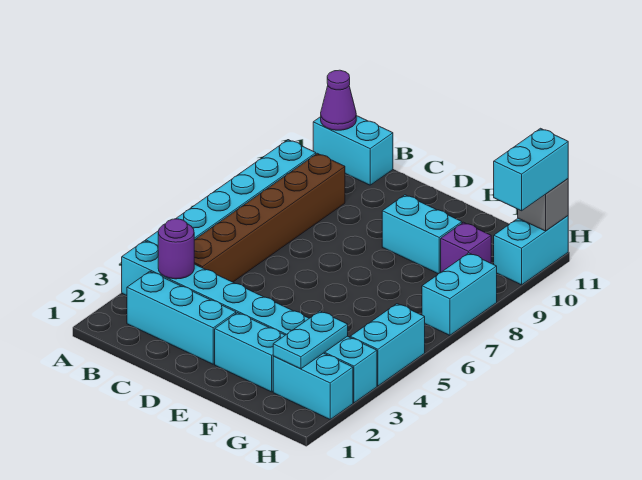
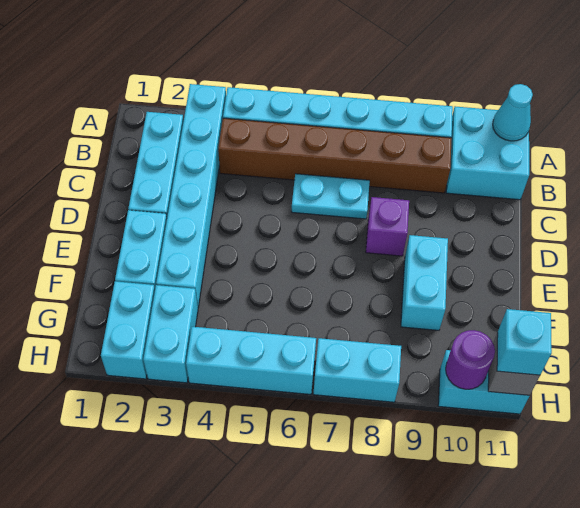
cyan 1x2 brick [313,116,393,185] -> cyan 2x2 brick [446,106,529,200]
purple 1x1 cone [321,70,356,130] -> cyan 1x1 cone [493,84,533,141]
purple 1x1 round brick [158,219,194,279] -> purple 1x1 round brick moved to [446,330,495,389]
cyan 1x2 plate [273,311,348,369] -> cyan 1x2 plate moved to [292,174,370,219]
purple 1x1 brick [441,222,491,272] -> purple 1x1 brick moved to [366,197,409,256]
cyan 1x2 brick [350,304,425,386] -> cyan 1x3 brick [186,327,316,394]
cyan 1x2 brick [494,128,568,211] -> cyan 1x1 brick [497,309,552,375]

